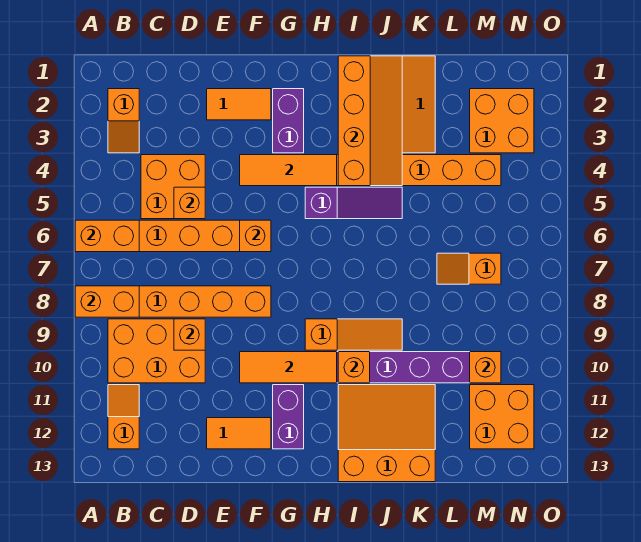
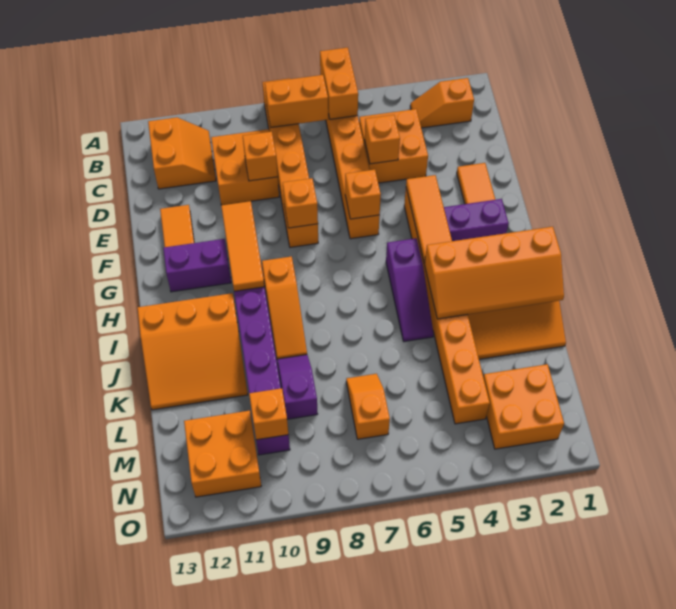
orange 1x2 brick [75,286,139,317] -> orange 1x2 brick turned to [265,75,328,127]
orange 2x3 brick [108,319,205,383] -> orange 2x2 brick [211,129,279,205]
orange 1x2 slope [108,385,139,449] -> orange 2x2 slope [148,117,216,189]
orange 1x1 brick [338,352,370,383] -> orange 1x1 brick moved to [283,178,318,228]
orange 3x3 slope [338,385,435,482] -> orange 3x3 slope turned to [137,293,248,410]
none -> purple 1x2 slope [277,355,318,419]

